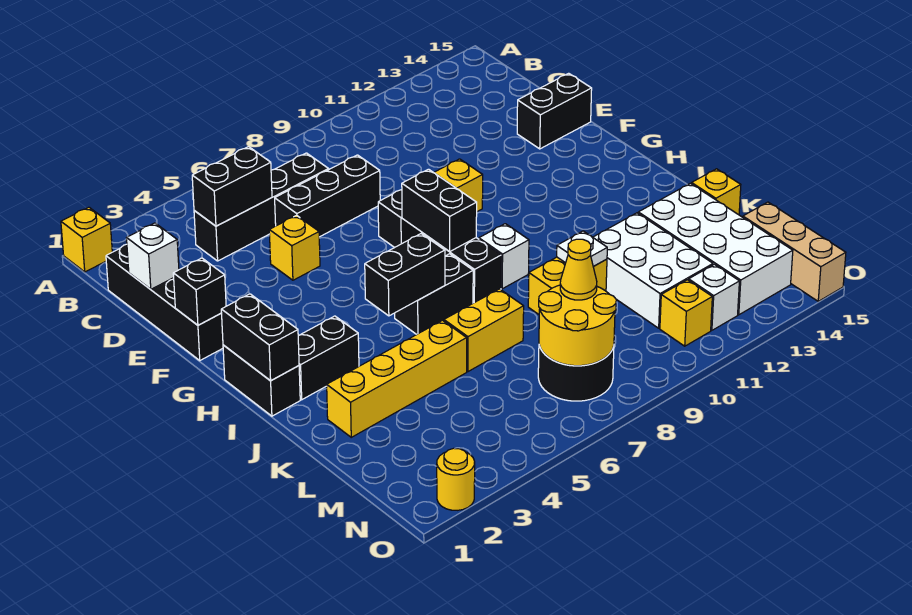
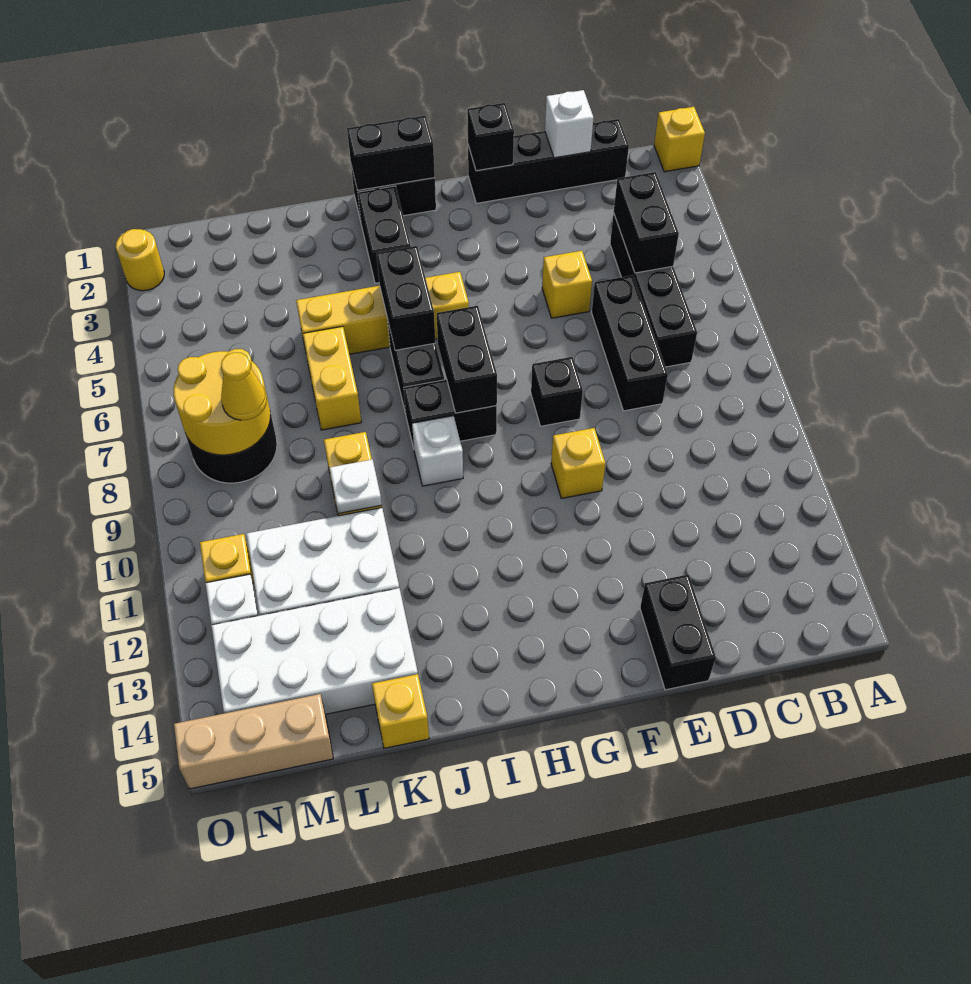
black 1x2 brick [402,169,477,252] -> black 1x2 brick turned to [437,306,497,413]
yellow 1x4 brick [327,320,467,437] -> yellow 1x4 brick turned to [296,272,469,354]

